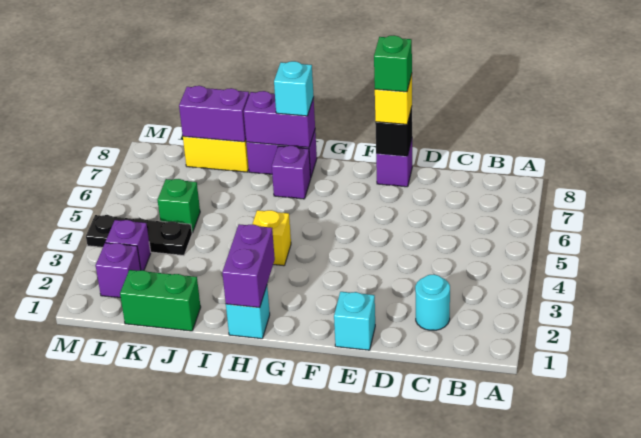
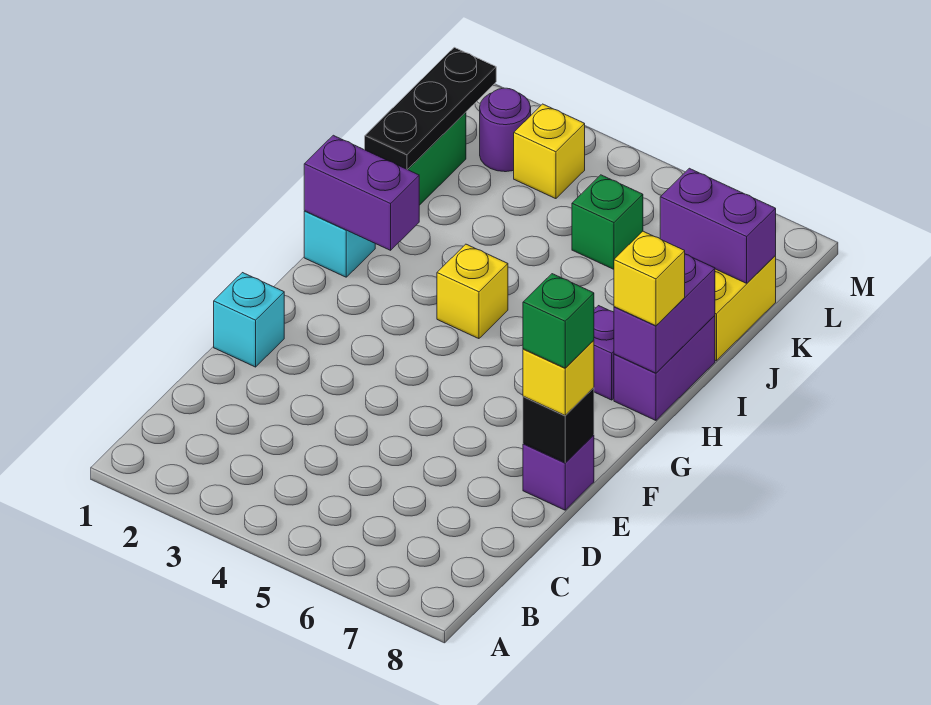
cyan 1x1 round brick [415,275,450,330] -> none
cyan 1x1 brick [274,61,314,116] -> yellow 1x1 brick [614,231,685,326]
purple 1x2 brick [179,86,249,142] -> purple 1x2 brick turned to [660,168,776,283]
black 1x3 plate [86,215,192,256] -> black 1x3 plate moved to [365,47,496,170]
purple 1x1 brick [96,243,141,298] -> purple 1x1 round brick [480,88,531,172]
purple 1x1 brick [106,220,151,270] -> yellow 1x1 brick [514,104,585,199]

